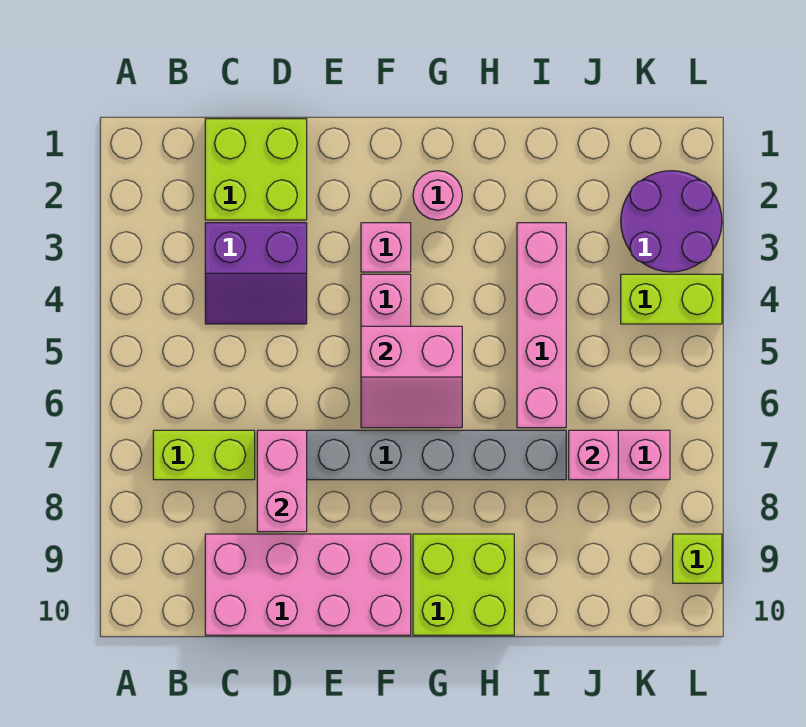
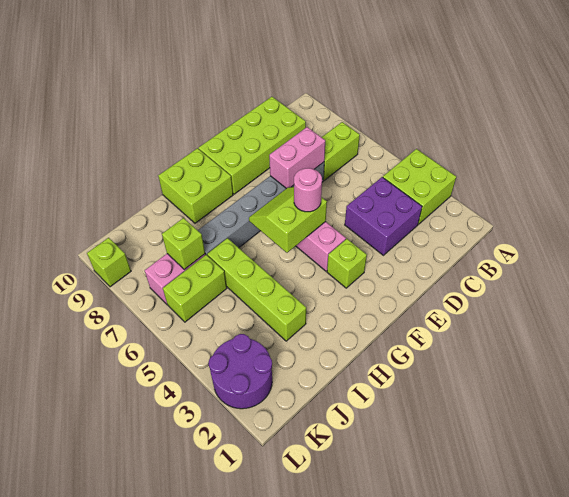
lime 2x2 brick [205,119,307,220] -> lime 2x2 brick moved to [383,149,456,224]
purple 2x2 slope [205,223,307,324] -> purple 2x2 brick [345,177,422,255]
pink 2x4 brick [205,534,411,635] -> lime 2x4 brick [199,97,306,194]
pink 1x2 brick [257,430,307,532] -> pink 1x2 brick turned to [269,127,325,188]
pink 1x1 brick [361,223,411,272] -> lime 1x1 brick [327,239,367,288]
pink 2x2 slope [361,326,462,428] -> lime 2x2 slope [249,187,327,253]
pink 1x1 round brick [413,171,462,220] -> pink 1x1 round brick moved to [294,168,322,212]
pink 1x4 brick [517,223,566,428] -> lime 1x4 brick [207,238,306,341]
pink 1x1 brick [569,430,618,480] -> lime 1x1 brick [162,218,205,270]
lime 1x2 brick [621,274,722,324] -> lime 1x2 brick moved to [163,255,227,322]

